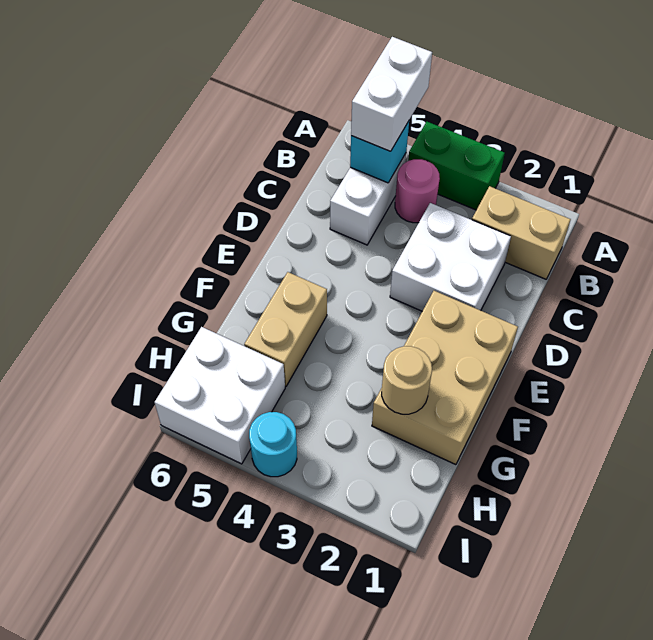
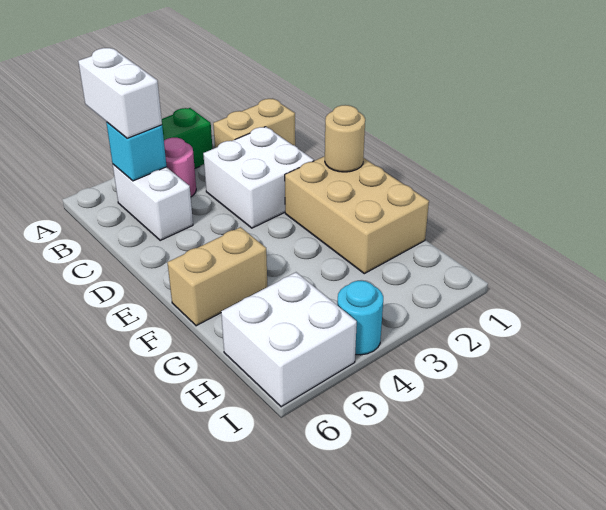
tan 1x2 brick [244,272,327,386] -> tan 1x2 brick turned to [167,227,267,326]
tan 1x1 round brick [382,346,432,414] -> tan 1x1 round brick moved to [325,105,365,172]

